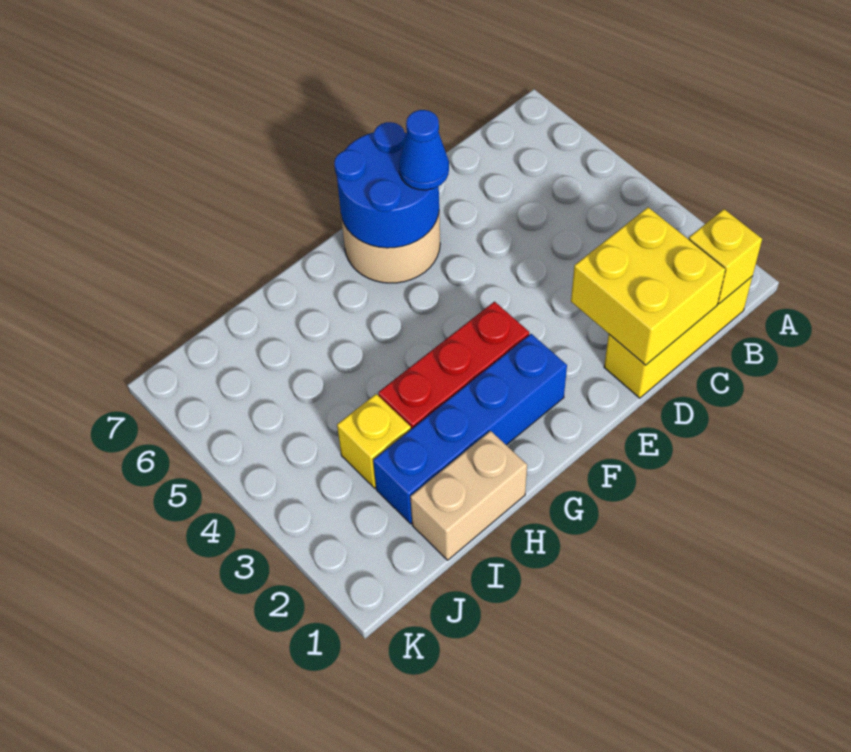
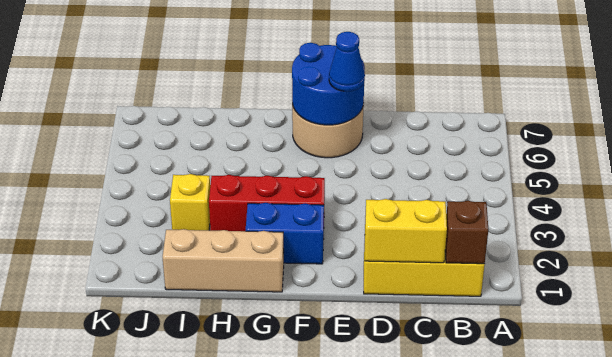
yellow 1x1 brick [689,209,762,304] -> brown 1x1 brick [445,201,488,264]
yellow 2x2 brick [571,207,726,365] -> yellow 1x2 brick [365,199,447,263]
blue 1x4 brick [373,334,567,524] -> blue 1x2 brick [246,203,324,264]
tan 1x2 brick [410,431,527,560] -> tan 1x3 brick [162,229,284,292]

